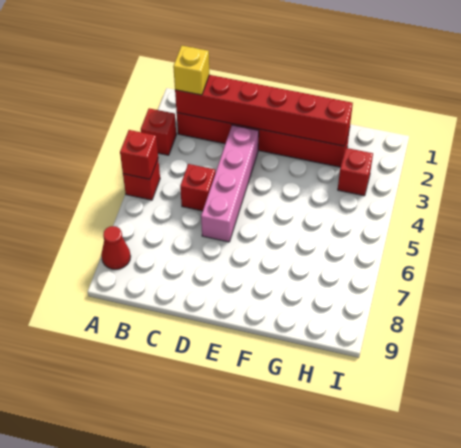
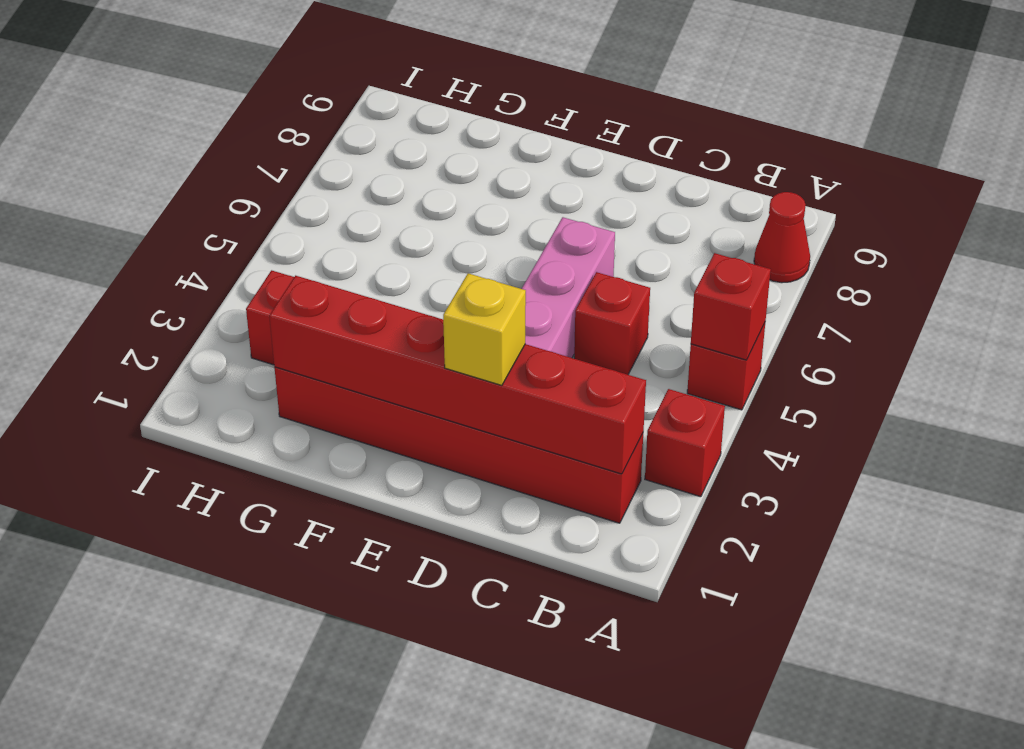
yellow 1x1 brick [173,46,209,95] -> yellow 1x1 brick moved to [443,273,526,385]

